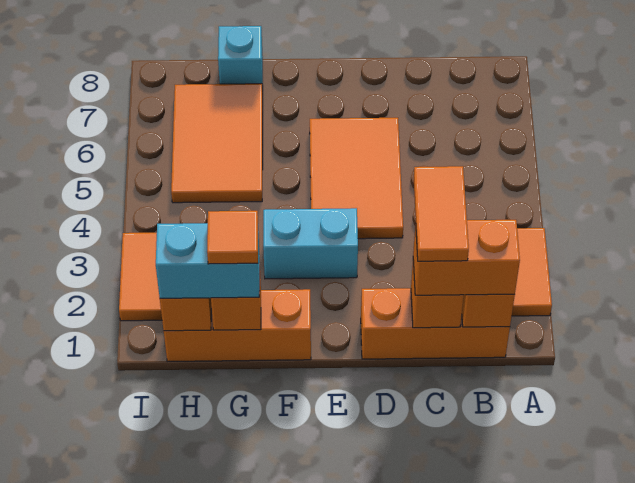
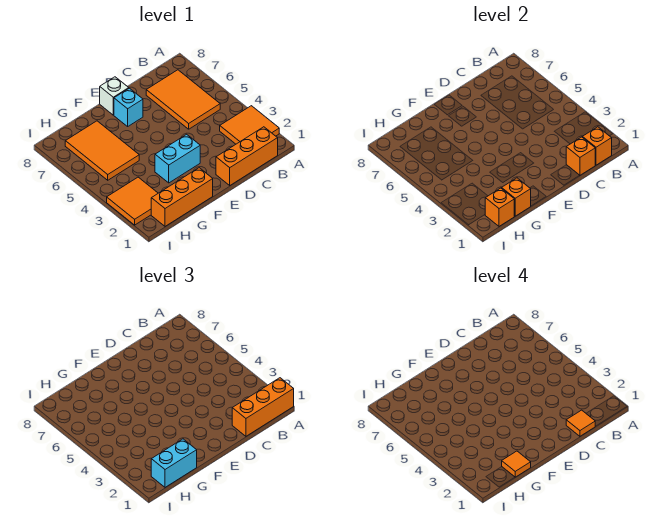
orange 1x2 brick [413,220,520,295] -> orange 1x3 brick [232,378,294,436]
orange 1x2 tile [414,166,469,261] -> orange 1x1 tile [566,410,595,436]
orange 2x3 tile [310,118,403,239] -> orange 2x3 tile moved to [146,70,220,129]
none -> white 1x1 brick [100,77,129,115]
cyan 1x1 brick [218,26,263,91] -> cyan 1x1 brick moved to [114,88,143,126]

